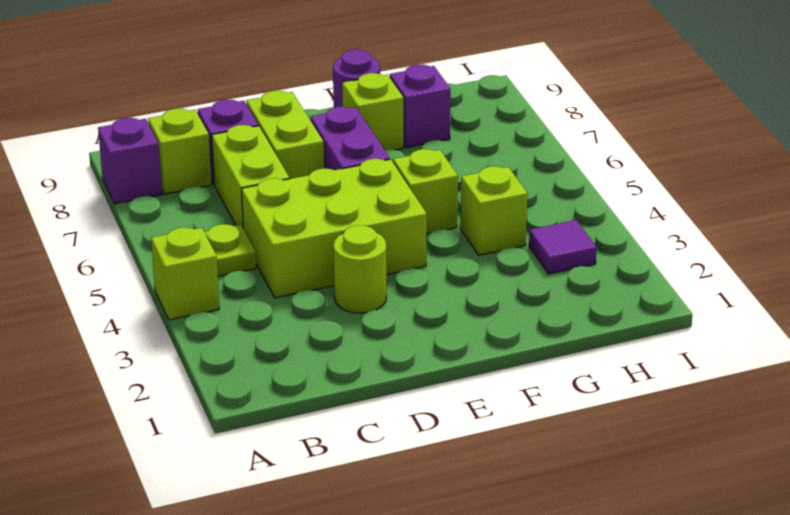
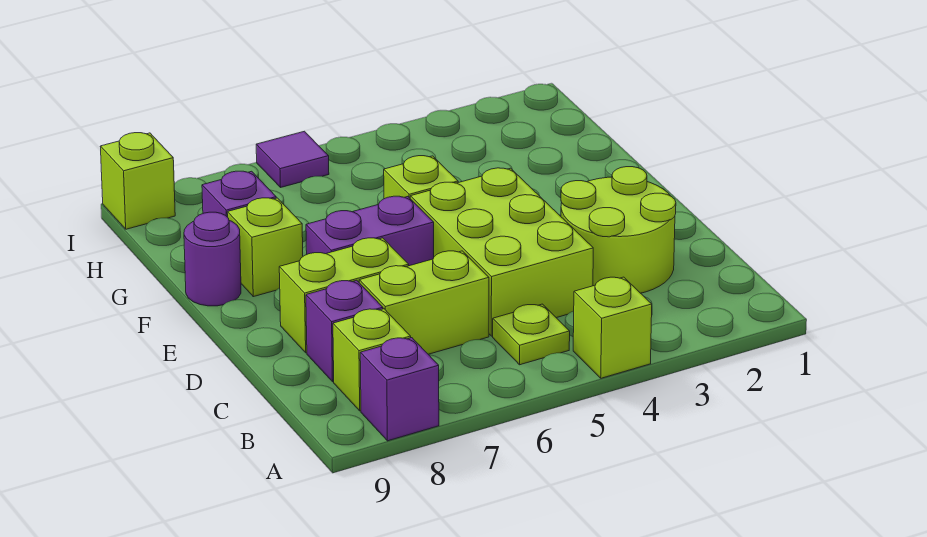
lime 1x1 round brick [333,225,386,313] -> lime 2x2 round brick [561,167,676,293]
lime 1x1 brick [460,166,528,255] -> lime 1x1 brick moved to [100,133,175,229]
purple 1x1 tile [529,220,597,274] -> purple 1x1 tile moved to [256,131,329,187]

